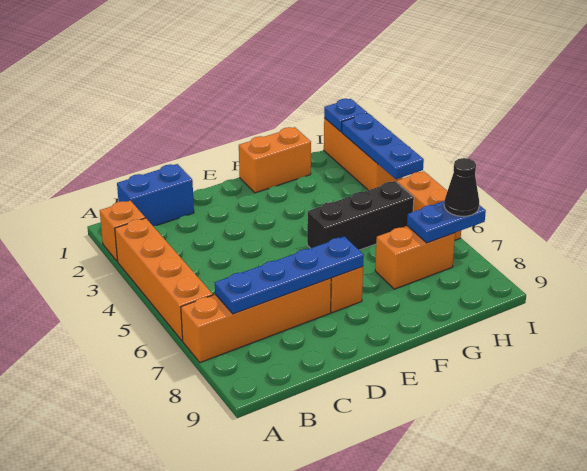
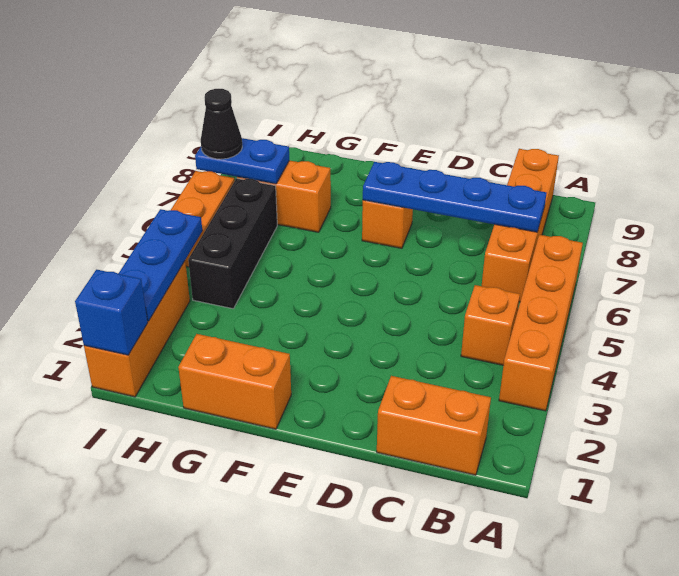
orange 1x1 brick [100,201,145,261] -> orange 1x1 brick moved to [461,285,520,365]
orange 1x4 brick [181,278,331,362] -> orange 1x4 brick turned to [482,149,559,302]
blue 1x2 brick [117,164,194,226] -> orange 1x2 brick [377,376,491,475]
black 1x3 brick [307,181,414,250] -> black 1x3 brick turned to [188,178,277,309]
blue 1x1 plate [324,99,367,132] -> blue 1x1 brick [75,270,148,355]

